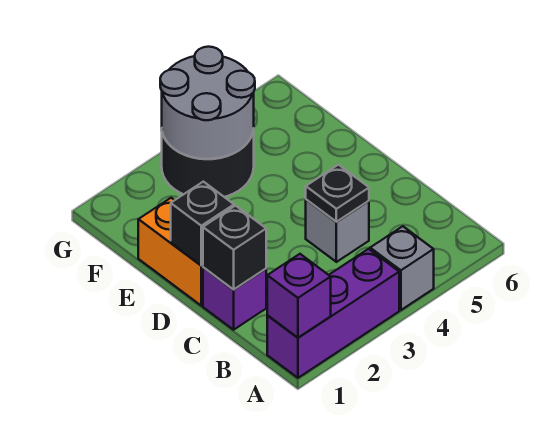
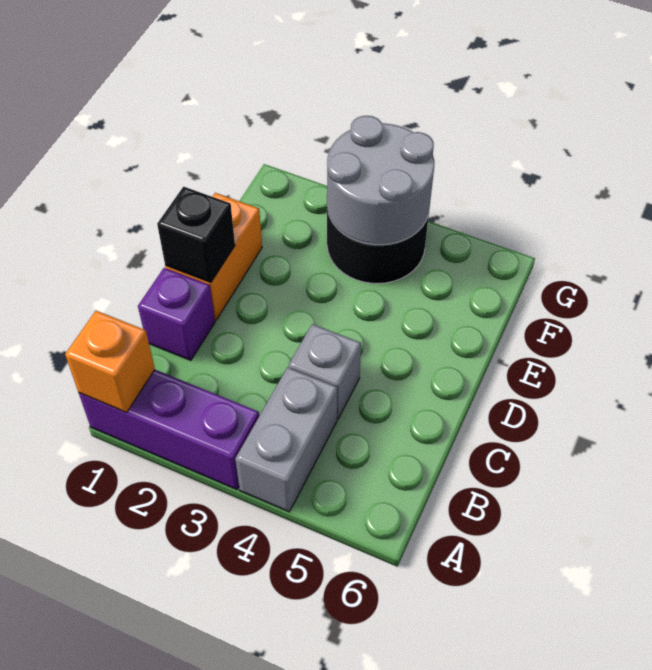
purple 1x1 brick [267,254,331,338] -> orange 1x1 brick [65,311,155,413]
grey 1x1 brick [370,226,434,310] -> grey 1x2 brick [235,367,337,512]
black 1x1 brick [203,206,266,289] -> none
black 1x1 plate [306,165,369,222] -> none

